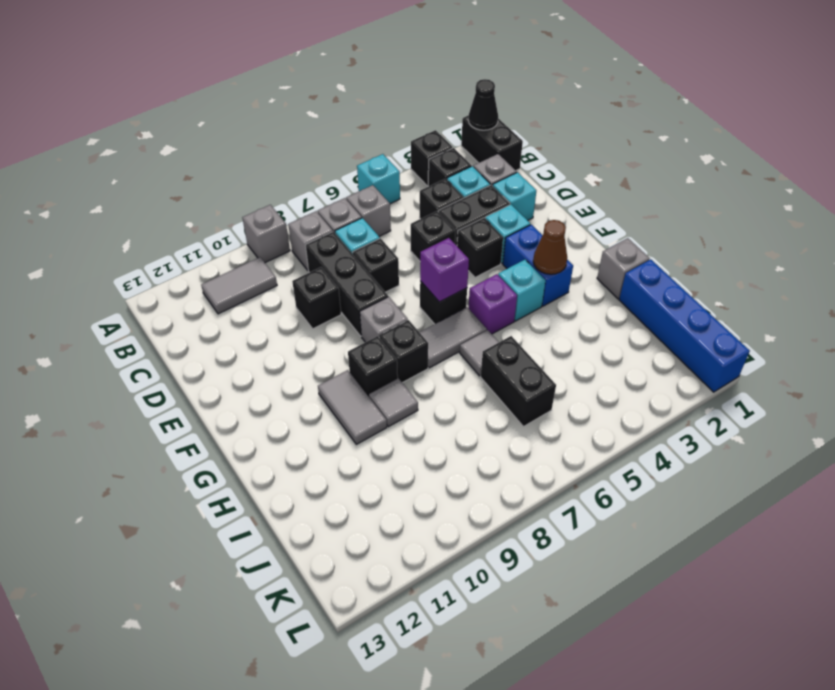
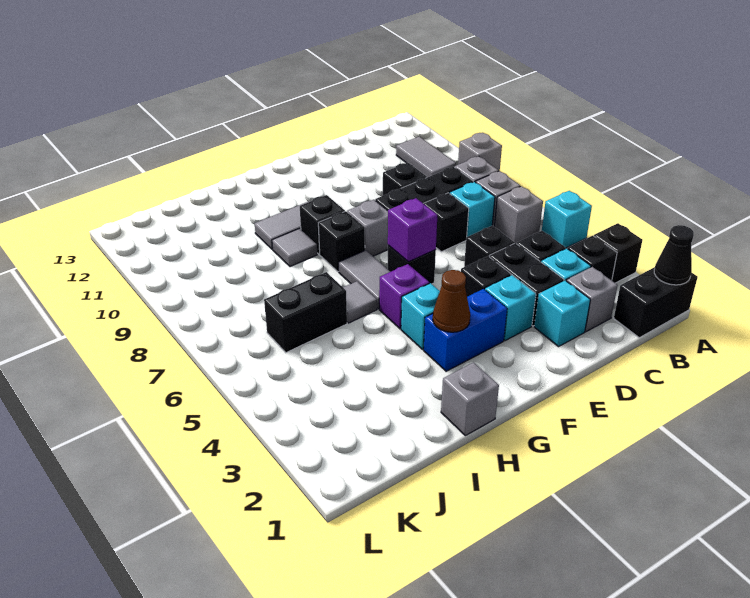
blue 1x4 brick [619,259,750,392] -> none

